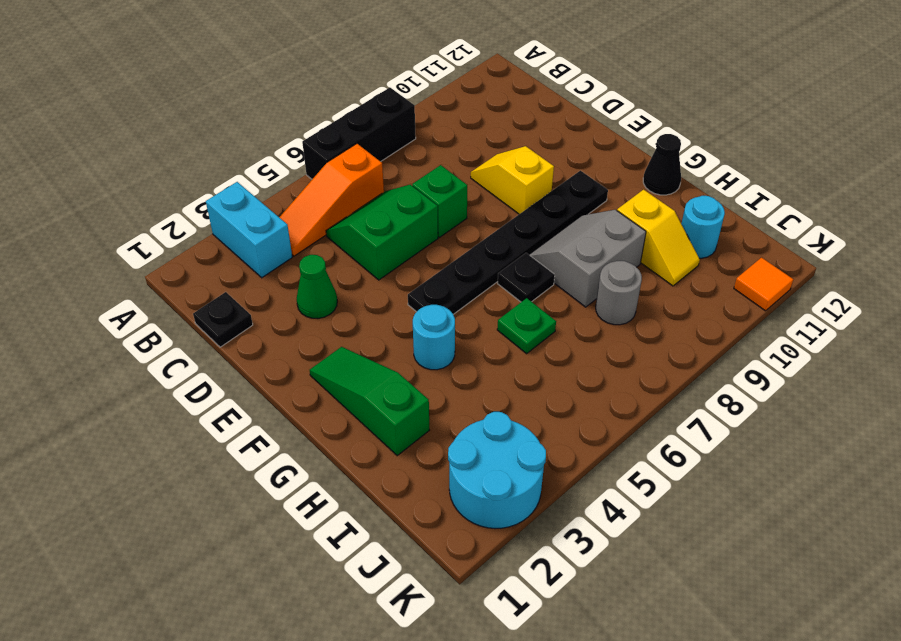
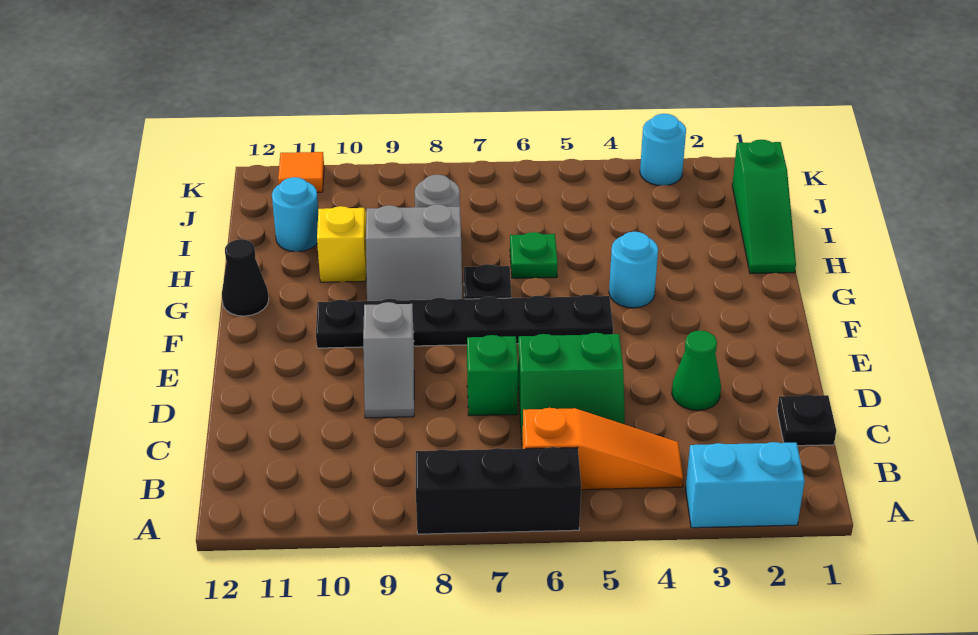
cyan 1x2 brick [206,182,292,278] -> cyan 1x2 brick turned to [686,442,805,528]
yellow 1x2 slope [471,146,554,214] -> grey 1x2 slope [363,302,414,418]
green 1x3 slope [310,347,429,455] -> green 1x3 slope moved to [732,140,796,274]
cyan 2x2 round brick [448,412,546,529] -> cyan 1x1 round brick [640,114,686,186]

